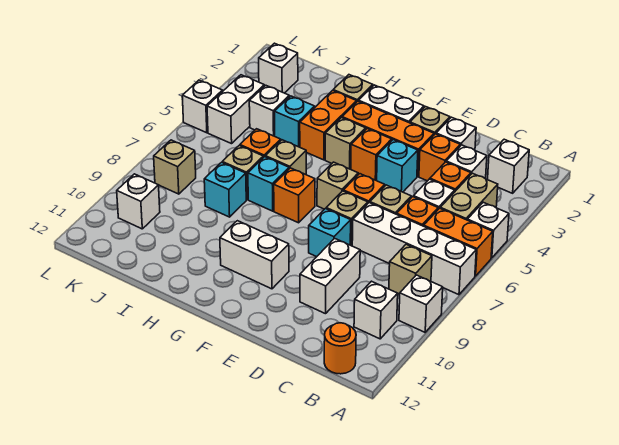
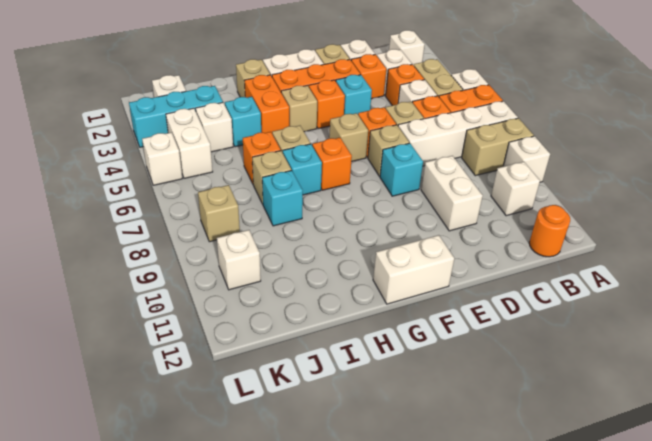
tan 1x1 brick [389,244,432,294] -> tan 1x2 brick [462,118,534,176]
white 1x2 brick [220,221,289,289] -> white 1x2 brick moved to [373,235,454,304]
none -> cyan 1x3 brick [129,86,223,147]

